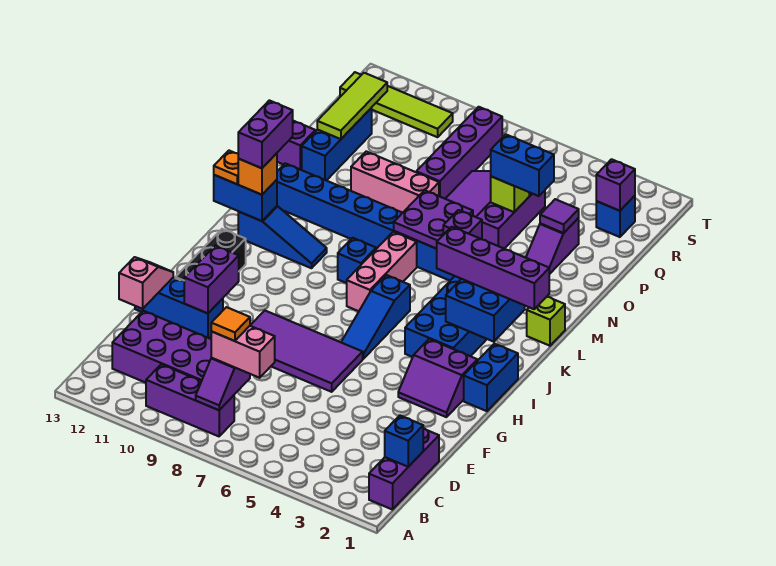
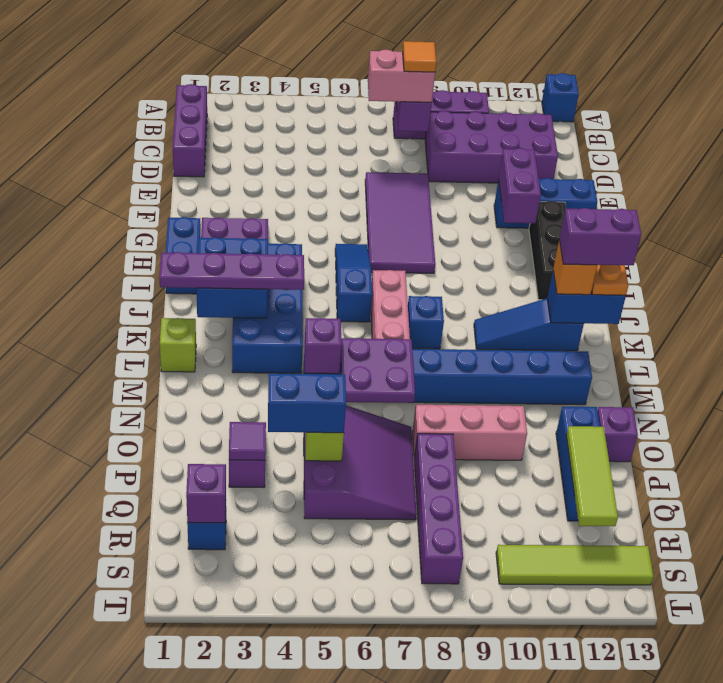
blue 1x1 brick [385,415,423,467] -> blue 1x1 brick moved to [542,73,579,122]
pink 1x2 slope [119,257,173,309] -> none
purple 2x4 tile [250,311,363,392] -> purple 2x4 tile turned to [365,172,435,273]
purple 1x4 brick [437,227,549,309] -> purple 1x4 plate [159,252,304,290]
purple 1x2 brick [238,100,293,168] -> purple 1x2 brick turned to [559,208,641,265]

